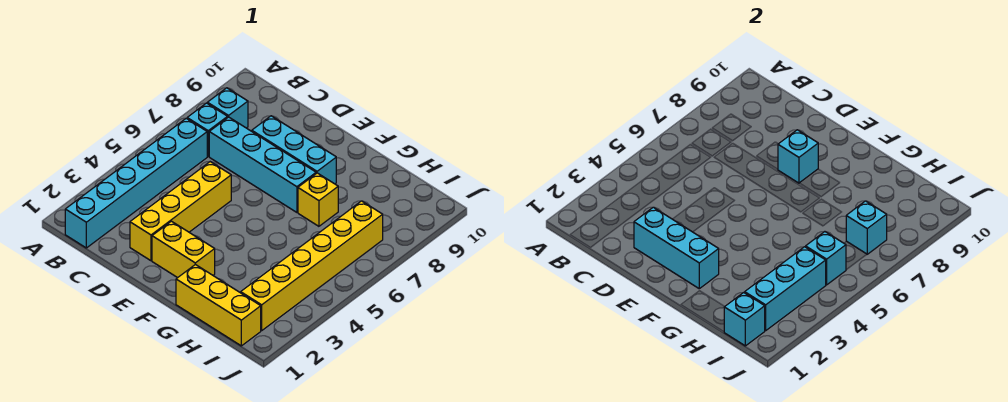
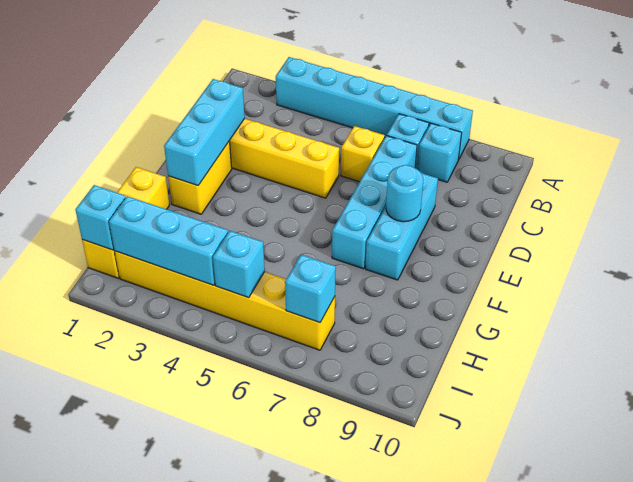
cyan 1x6 brick [65,118,207,248] -> cyan 1x6 brick moved to [276,57,473,160]
cyan 1x1 brick [778,130,818,183] -> cyan 1x1 round brick [386,165,423,222]
yellow 1x1 brick [298,173,338,226] -> yellow 1x1 brick moved to [341,126,385,182]

